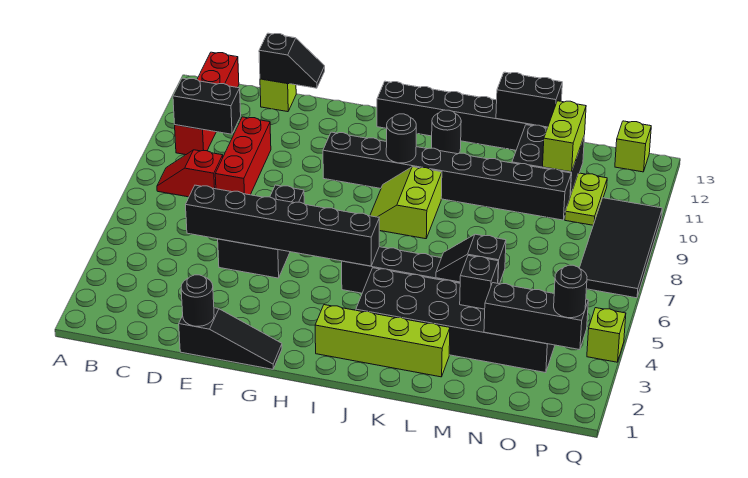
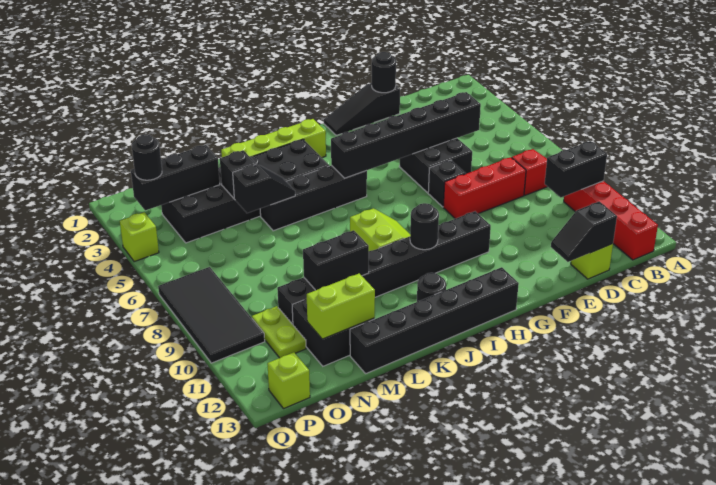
red 1x3 brick [215,117,271,195] -> red 1x3 brick turned to [443,157,526,219]
black 1x2 brick [496,72,562,127] -> black 1x2 brick moved to [303,230,369,290]
lime 1x2 brick [543,101,586,172] -> lime 1x2 brick turned to [307,274,375,339]

